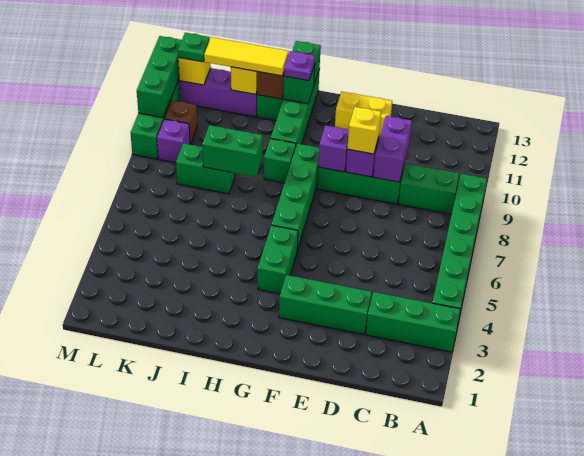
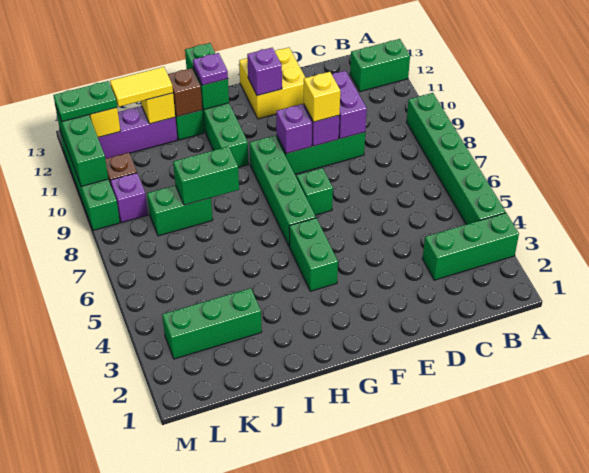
green 1x2 brick [399,164,459,214] -> green 1x2 brick moved to [350,39,410,92]
green 1x3 brick [279,275,372,335] -> green 1x3 brick moved to [162,288,262,359]
yellow 1x2 brick [335,92,392,139] -> yellow 2x2 brick [239,48,306,119]
none -> purple 1x1 brick [247,48,282,96]
green 1x1 brick [264,139,296,183] -> green 1x1 brick moved to [297,168,333,215]
yellow 1x3 tile [204,37,289,76] -> yellow 1x2 tile [110,67,173,107]
green 1x1 plate [178,33,210,62] -> green 1x2 plate [53,81,117,122]

